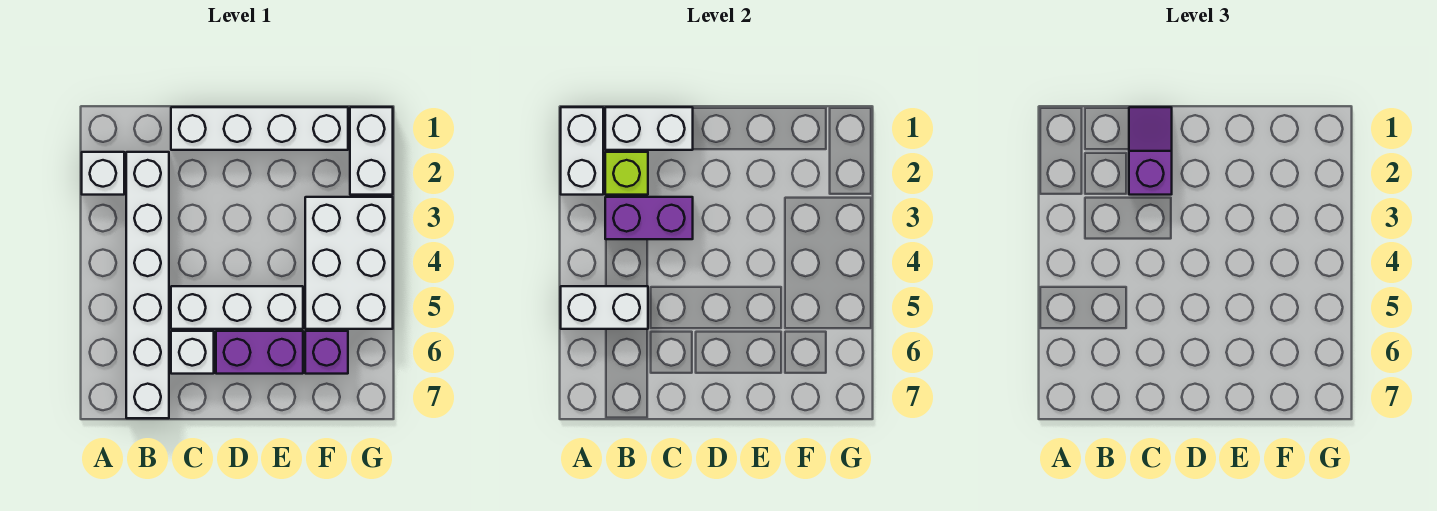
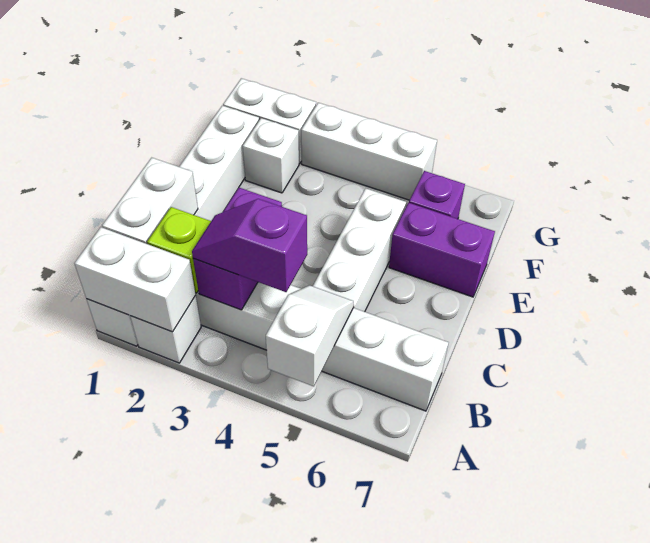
white 1x2 brick [561,286,648,329] -> white 1x2 slope [266,285,354,386]
white 1x4 brick [171,107,348,150] -> white 1x6 brick [87,106,259,346]
purple 1x2 slope [1129,107,1172,195] -> purple 1x2 slope moved to [192,199,307,292]
white 1x1 brick [171,331,214,374] -> white 1x1 brick moved to [243,118,299,193]
purple 1x2 brick [216,331,303,374] -> purple 1x2 brick turned to [389,203,495,297]
white 2x3 brick [305,197,393,329] -> white 1x3 brick [301,103,437,200]

